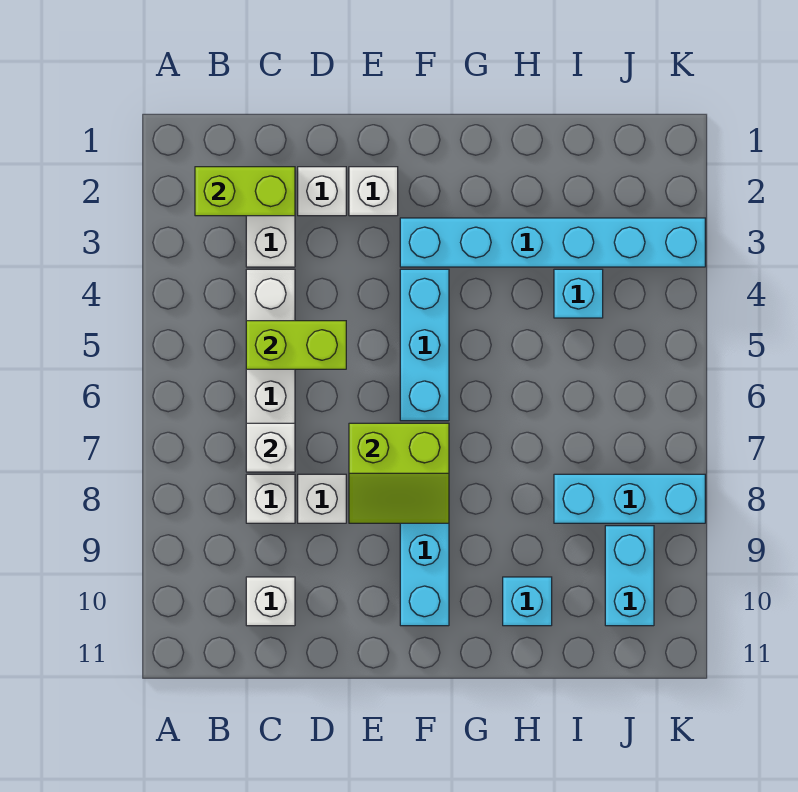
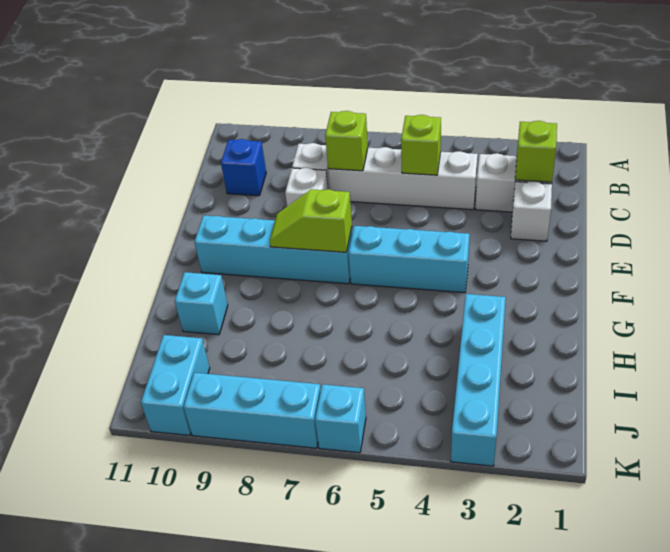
lime 1x2 brick [195,167,295,216] -> lime 1x1 brick [515,121,557,182]
lime 1x2 brick [246,321,346,369] -> lime 1x1 brick [401,115,441,175]
white 1x1 brick [246,423,295,472] -> lime 1x1 brick [325,111,368,171]
white 1x1 brick [246,577,295,626] -> blue 1x1 brick [221,139,266,196]
white 1x1 brick [349,167,398,216] -> none
lime 2x2 slope [349,423,449,523] -> lime 1x2 slope [270,189,352,252]
cyan 1x6 brick [400,218,705,267] -> cyan 1x4 brick [451,294,506,466]
cyan 1x1 brick [554,269,603,318] -> cyan 1x1 brick moved to [315,384,366,453]
cyan 1x3 brick [554,474,705,523] -> cyan 1x3 brick turned to [184,373,321,448]
cyan 1x2 brick [605,526,654,626] -> cyan 1x2 brick turned to [141,335,210,436]

